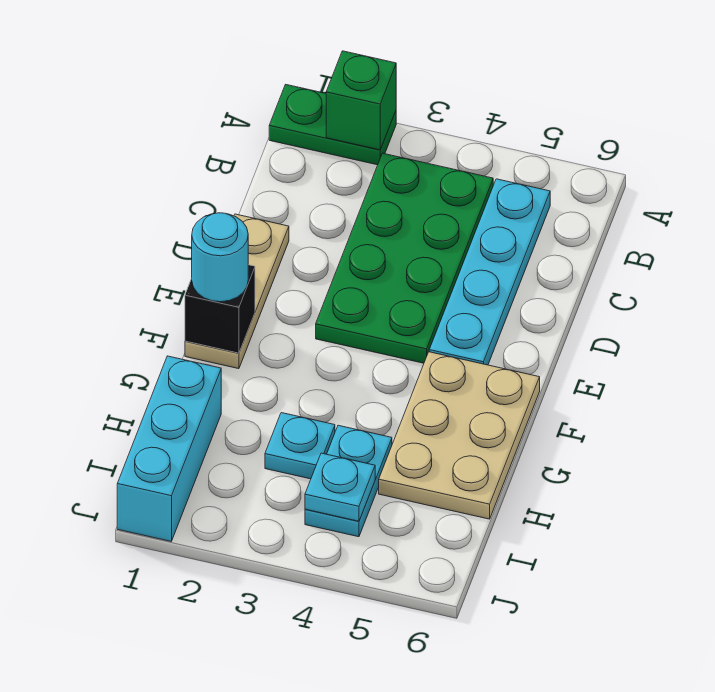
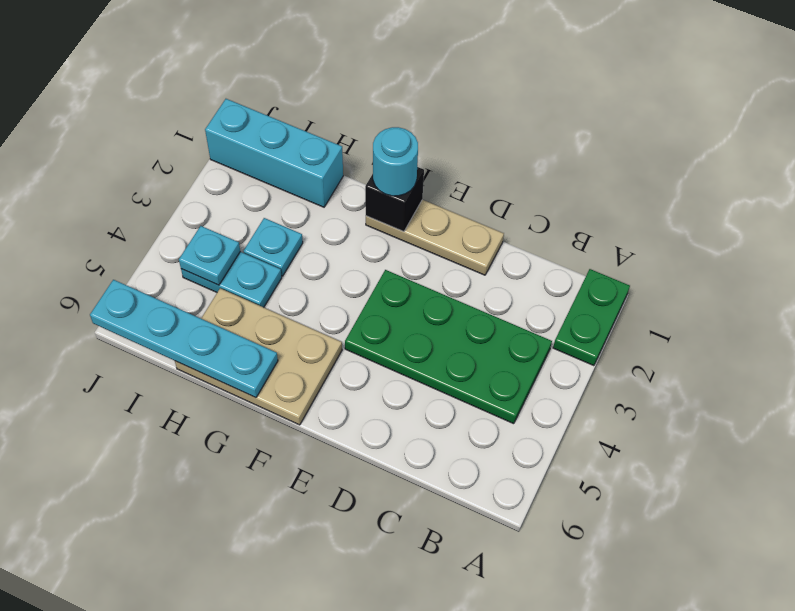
green 1x1 brick [326,51,396,150] -> none
cyan 1x4 plate [429,179,550,365] -> cyan 1x4 plate moved to [90,280,278,398]

